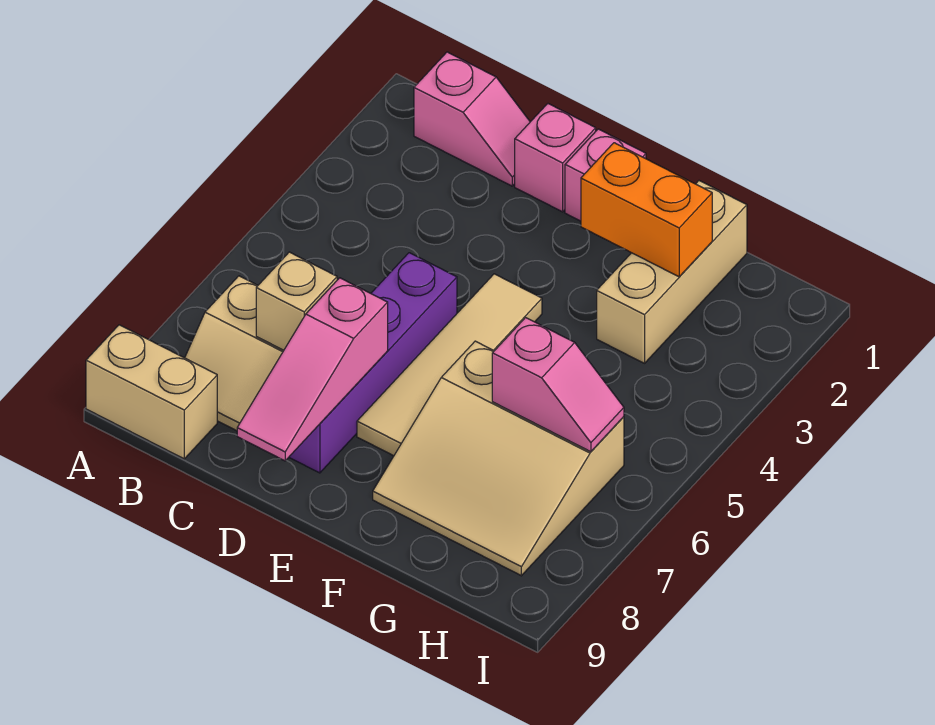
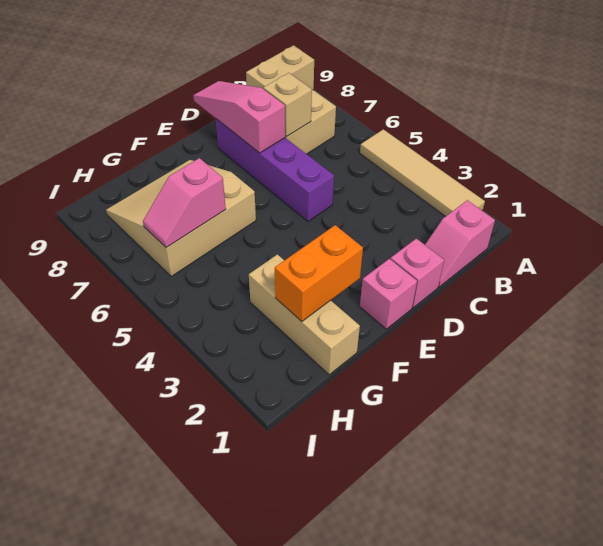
tan 1x4 tile [357,274,542,456] -> tan 1x4 tile moved to [360,129,485,217]

